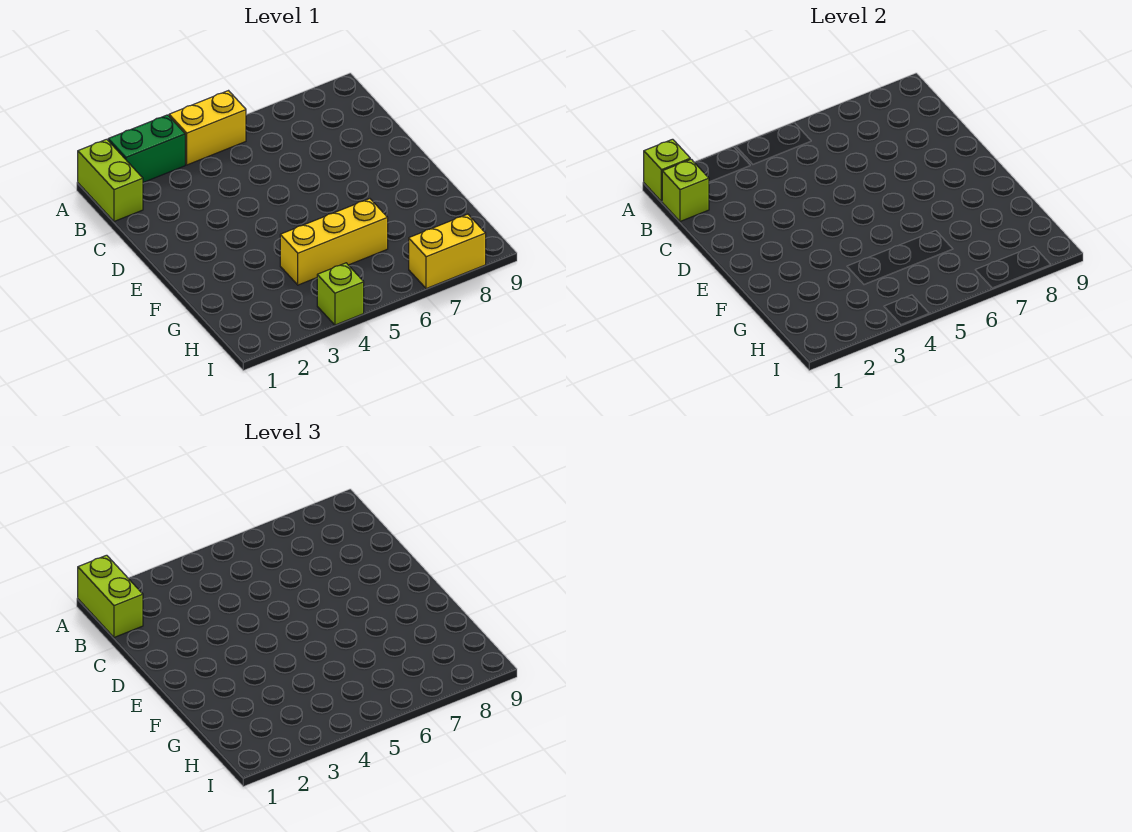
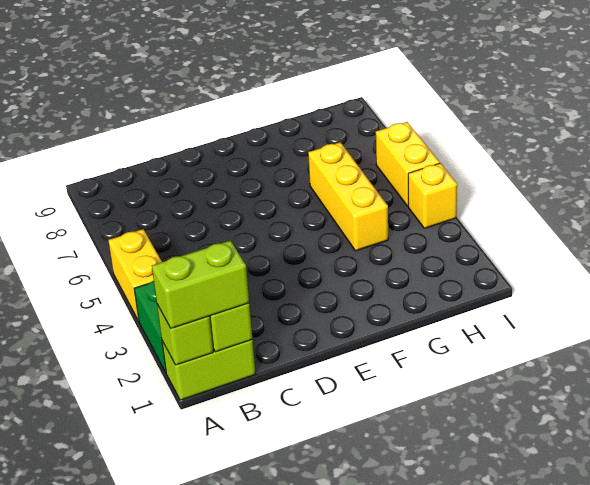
lime 1x1 brick [317,263,364,325] -> yellow 1x1 brick [408,163,457,228]
yellow 1x2 brick [409,214,486,289] -> yellow 1x2 brick moved to [376,122,440,206]

